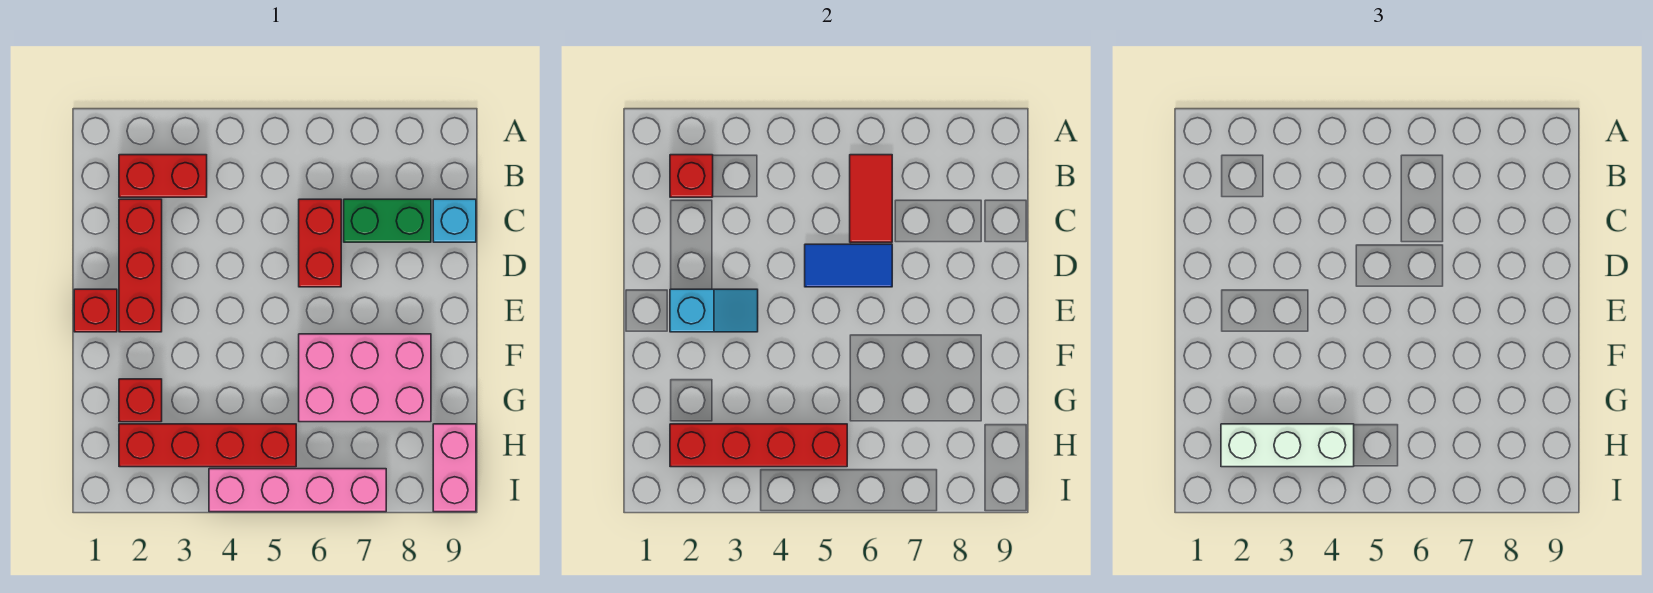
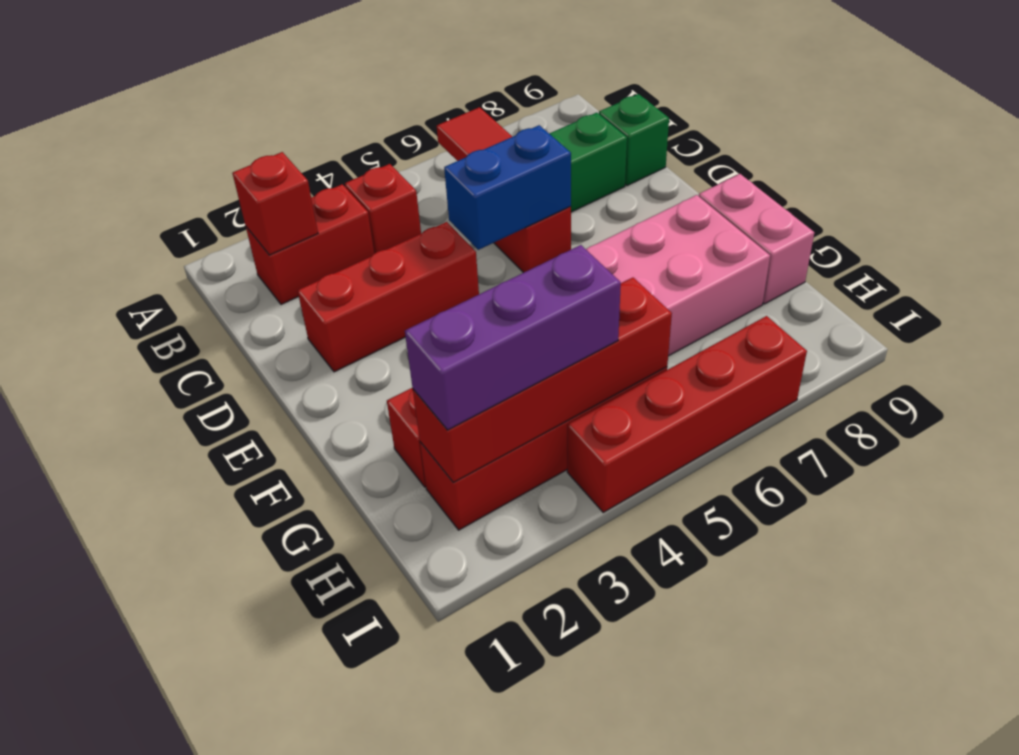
red 1x3 brick [119,199,162,332] -> red 1x3 brick turned to [298,222,479,372]
cyan 1x1 brick [433,199,476,242] -> green 1x1 brick [599,94,669,186]
blue 1x2 tile [805,244,892,287] -> blue 1x2 brick [444,125,571,250]
red 1x1 brick [74,289,117,332] -> red 1x1 brick moved to [345,164,421,254]
cyan 1x2 slope [670,289,758,332] -> none
white 1x3 brick [1221,424,1354,467] -> purple 1x3 brick [405,245,621,430]
pink 1x2 brick [433,424,476,512] -> pink 1x2 brick moved to [699,174,814,304]
pink 1x4 brick [209,469,386,512] -> red 1x4 brick [567,316,807,512]

